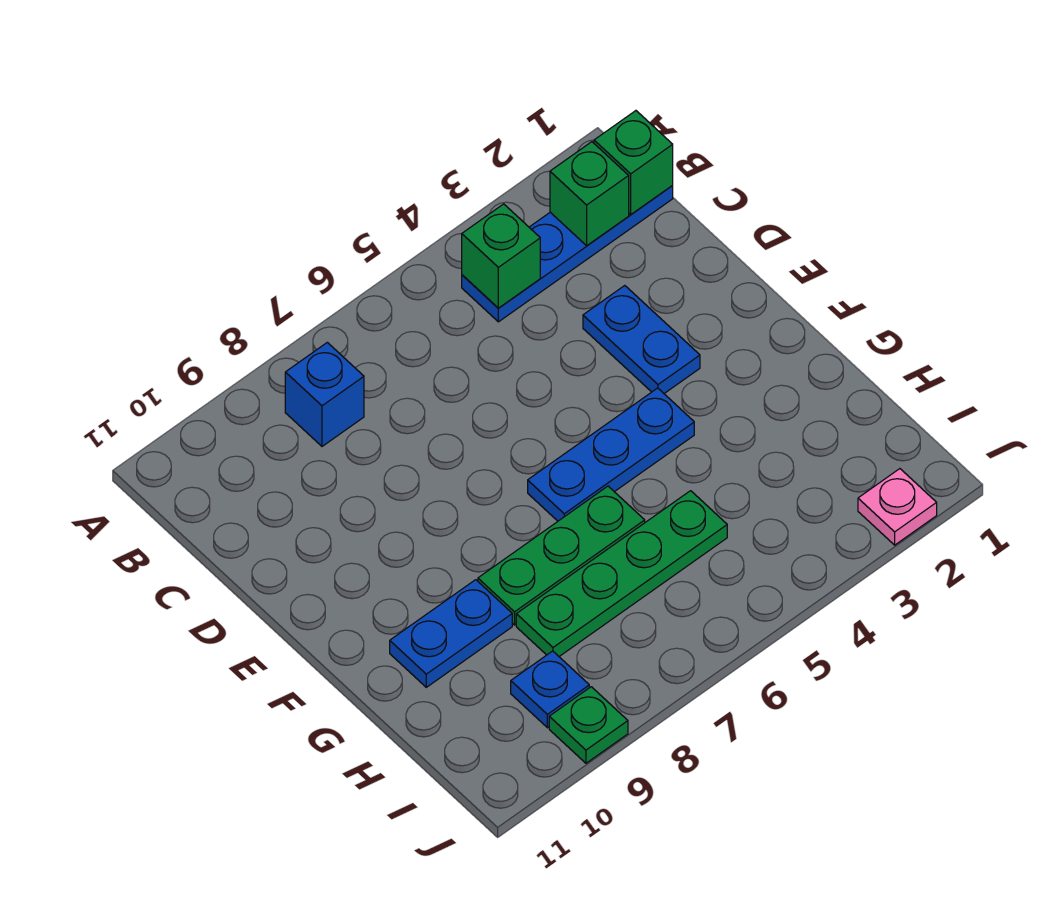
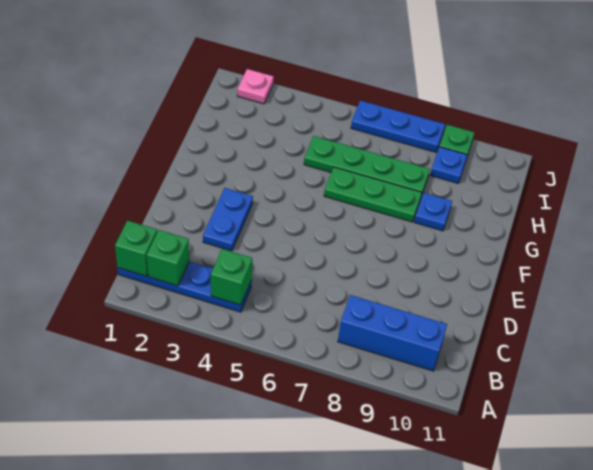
blue 1x1 brick [285,342,364,446] -> blue 1x3 brick [338,295,447,371]
blue 1x3 plate [528,388,694,521] -> blue 1x3 plate moved to [351,100,445,152]
blue 1x2 plate [390,580,512,687] -> blue 1x1 plate [414,193,452,231]

